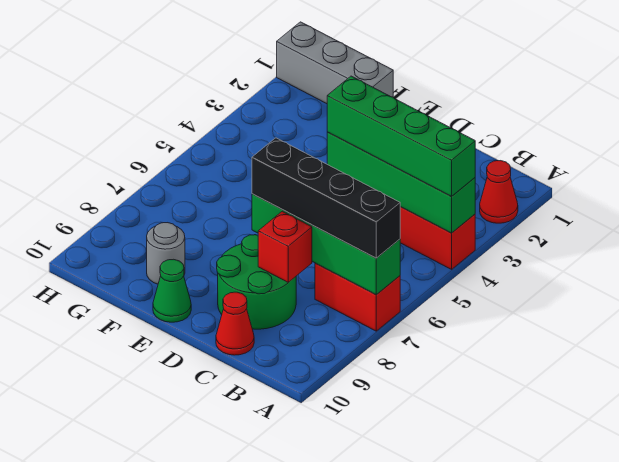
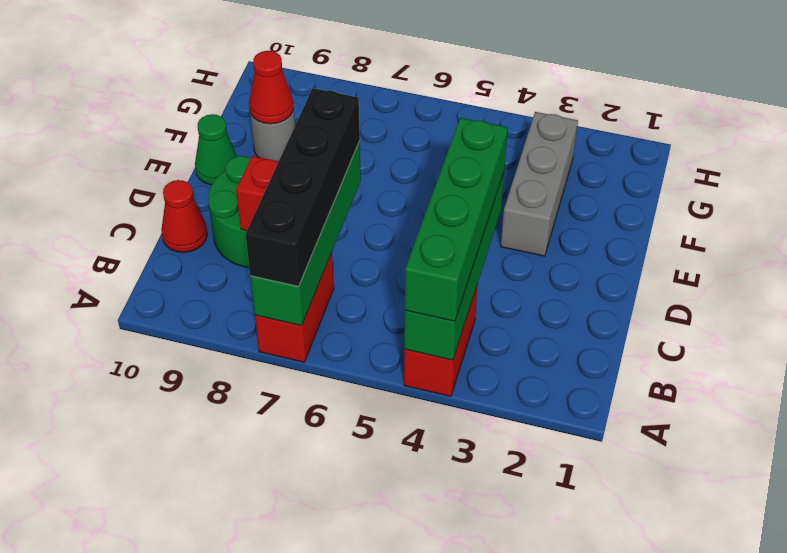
red 1x1 cone [480,161,518,223] -> red 1x1 cone moved to [249,51,294,124]
grey 1x3 brick [277,22,393,104] -> grey 1x3 brick moved to [501,112,578,256]

